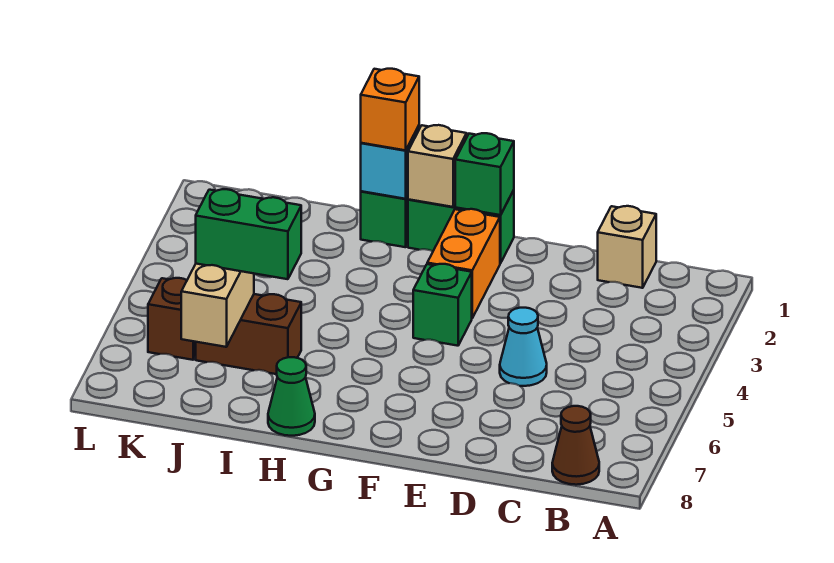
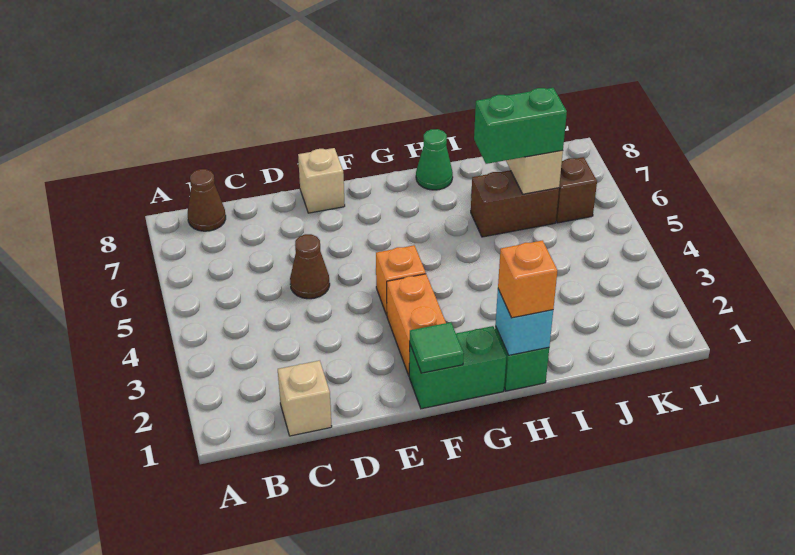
cyan 1x1 cone [500,308,547,386] -> brown 1x1 cone [290,234,330,299]
green 1x1 brick [455,133,514,215] -> green 1x1 tile [410,322,464,373]
green 1x1 brick [413,264,472,346] -> orange 1x1 brick [376,245,426,315]
tan 1x1 brick [408,125,467,207] -> tan 1x1 brick moved to [298,148,345,213]

